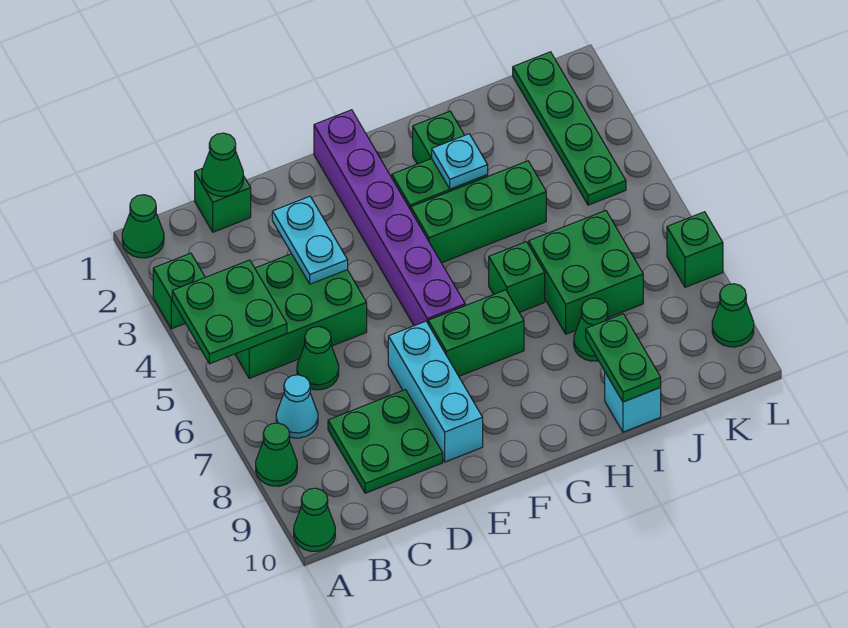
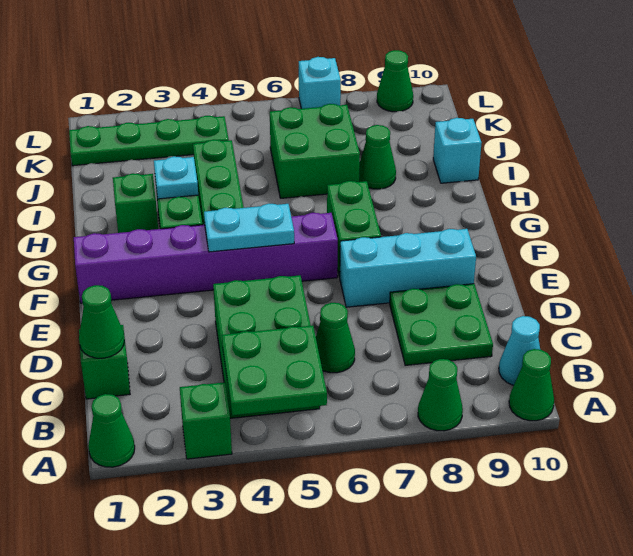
cyan 1x1 cone [276,375,318,438] -> cyan 1x1 cone moved to [499,316,540,385]
cyan 1x2 plate [272,196,348,284] -> cyan 1x2 plate moved to [204,204,294,252]
green 1x1 brick [489,242,545,312] -> none
green 1x2 plate [586,314,661,402] -> none
green 1x1 brick [667,212,723,287] -> cyan 1x1 brick [299,57,341,109]

